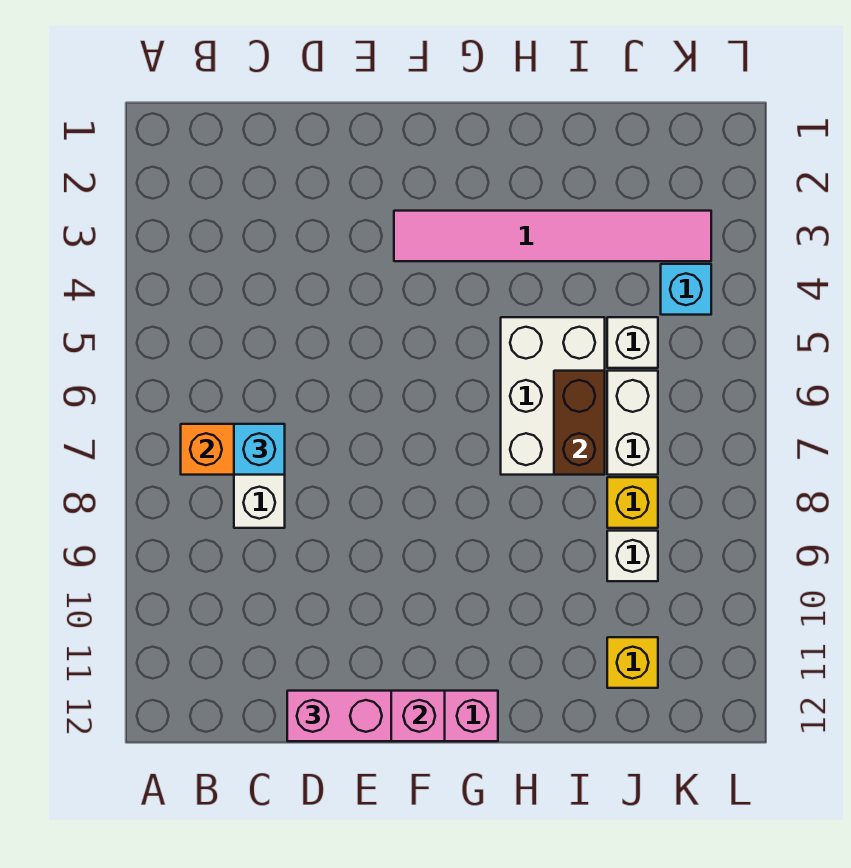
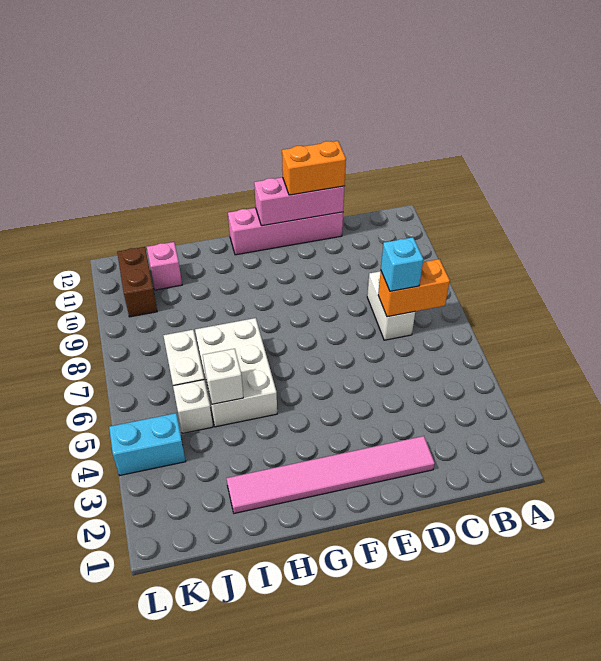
pink 1x2 brick [287,691,391,741] -> orange 1x2 brick [282,141,346,195]
pink 1x6 tile [394,211,711,261] -> pink 1x6 tile moved to [226,436,435,513]
brown 1x2 brick [554,371,605,475] -> brown 1x2 brick moved to [117,247,157,317]
yellow 1x1 brick [607,477,658,528] -> none
white 1x1 brick [607,531,658,581] -> white 1x1 brick moved to [203,349,243,404]
yellow 1x1 brick [607,637,658,688] -> pink 1x1 brick [147,242,182,290]
cyan 1x1 brick [661,264,711,315] -> cyan 1x2 brick [109,413,186,475]

